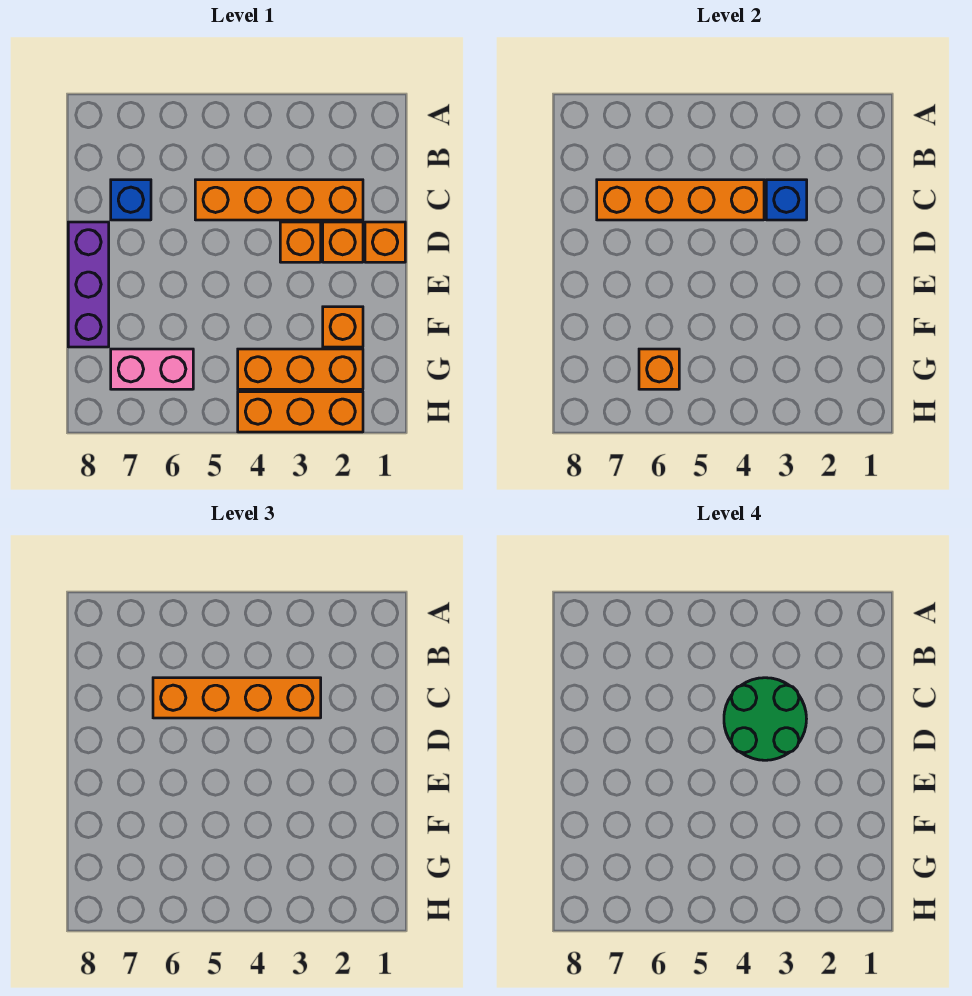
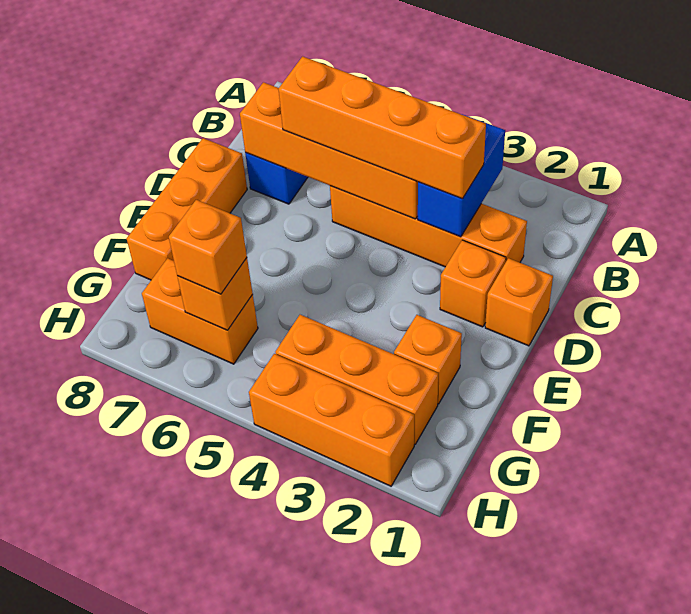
blue 1x1 brick [766,180,807,220] -> blue 1x2 brick [418,114,505,237]
green 2x2 round brick [724,678,806,760] -> none
orange 1x1 brick [280,222,321,262] -> orange 1x1 brick moved to [169,200,247,294]
purple 1x3 brick [68,222,109,347] -> orange 1x3 brick [127,138,247,280]
pink 1x2 brick [111,349,193,389] -> orange 1x2 brick [142,258,258,364]

